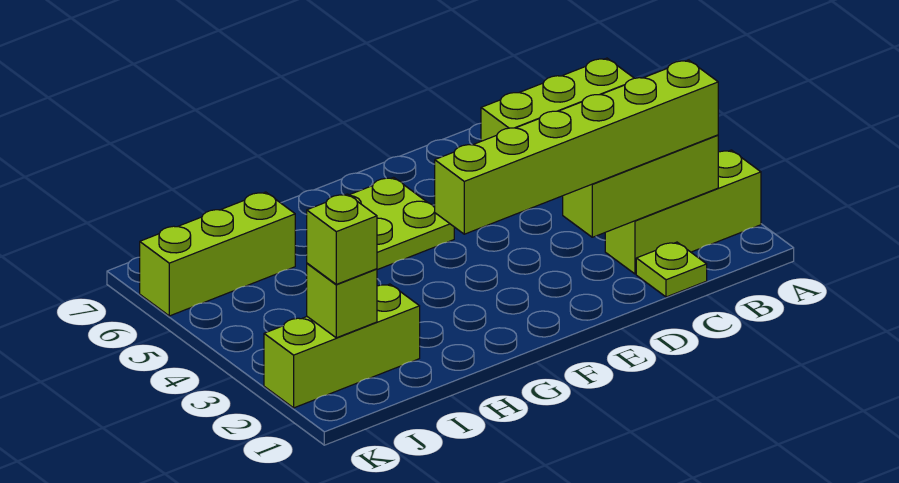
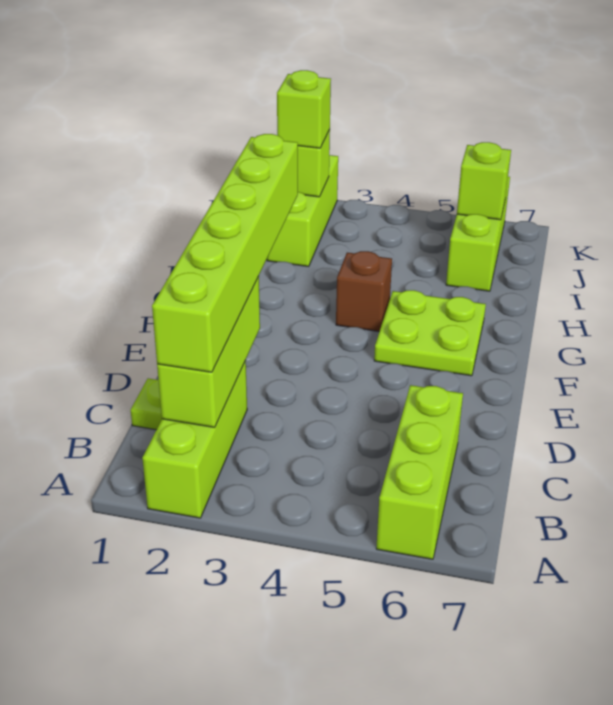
none -> brown 1x1 brick [336,251,392,332]
none -> lime 1x1 brick [457,142,511,220]

